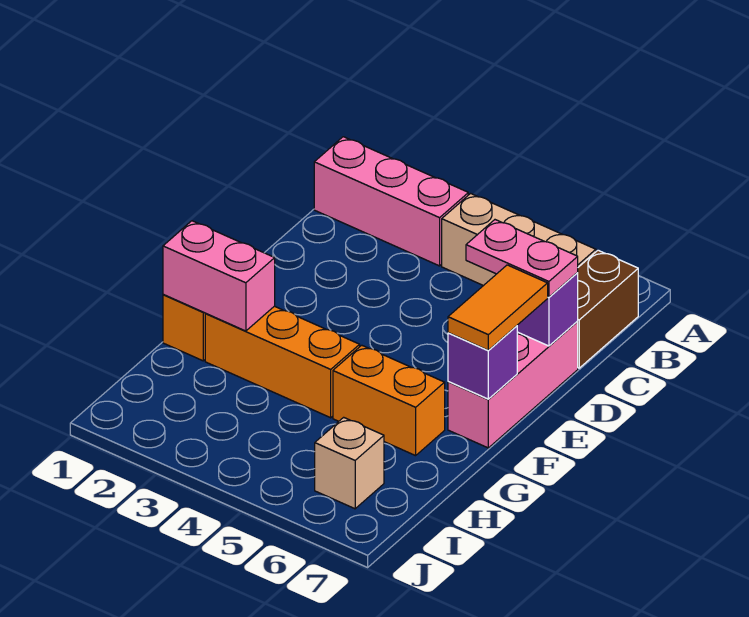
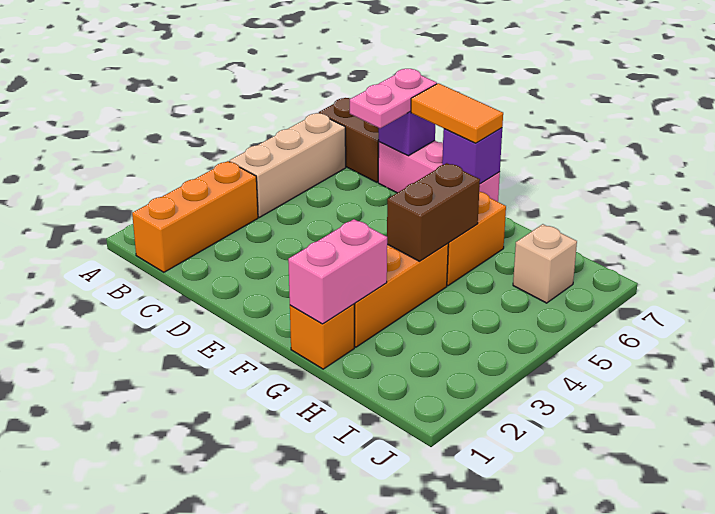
pink 1x3 brick [314,137,468,266] -> orange 1x3 brick [132,161,258,272]
none -> brown 1x2 brick [387,163,480,261]

